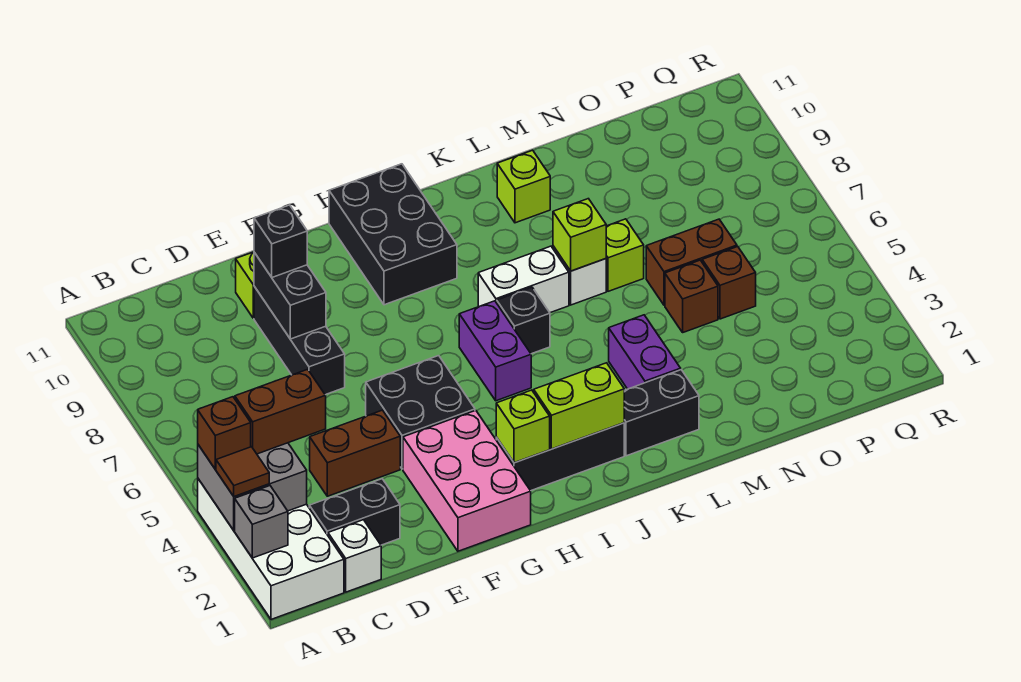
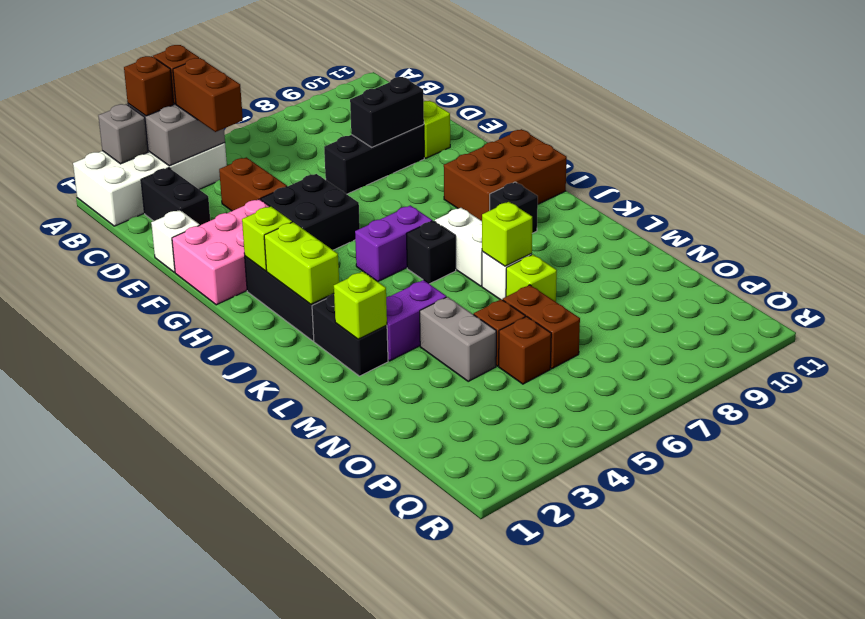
brown 1x1 tile [216,447,269,497] -> brown 1x1 brick [124,56,174,116]
white 1x1 brick [328,520,381,592] -> white 1x1 brick moved to [151,210,200,272]
black 1x1 brick [254,205,307,277] -> black 1x1 brick moved to [490,182,538,233]
black 2x3 brick [329,164,457,305] -> brown 2x3 brick [444,129,567,221]
lime 1x1 brick [497,150,550,223] -> lime 1x1 brick moved to [334,271,387,339]
none -> grey 1x2 brick [420,297,496,381]

